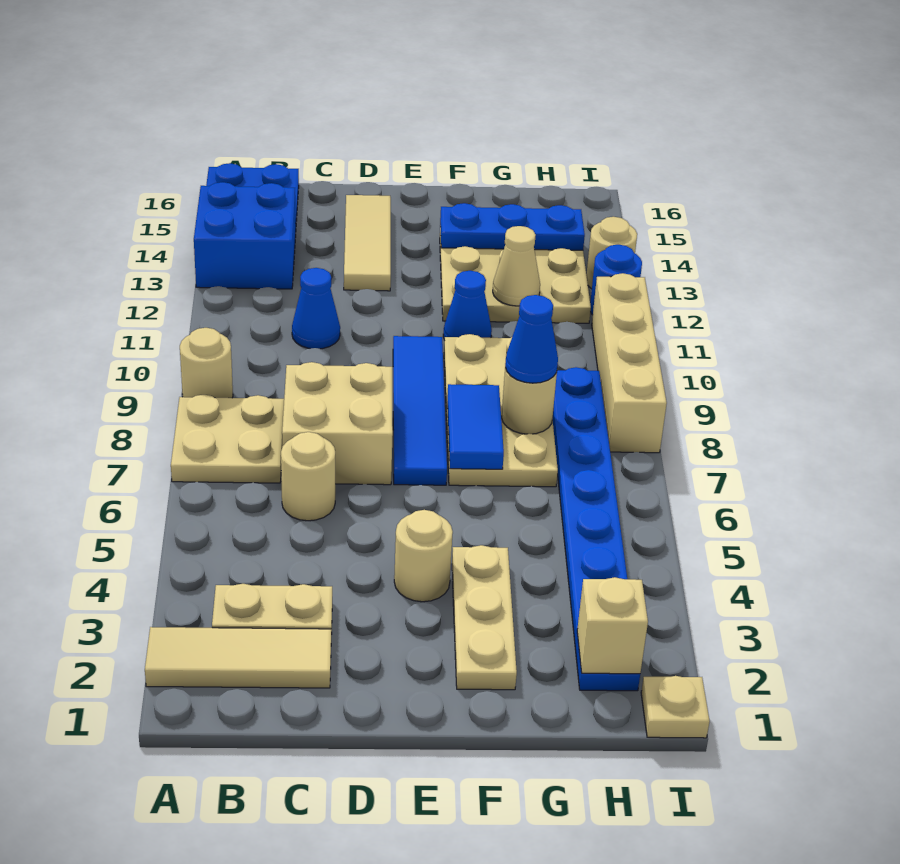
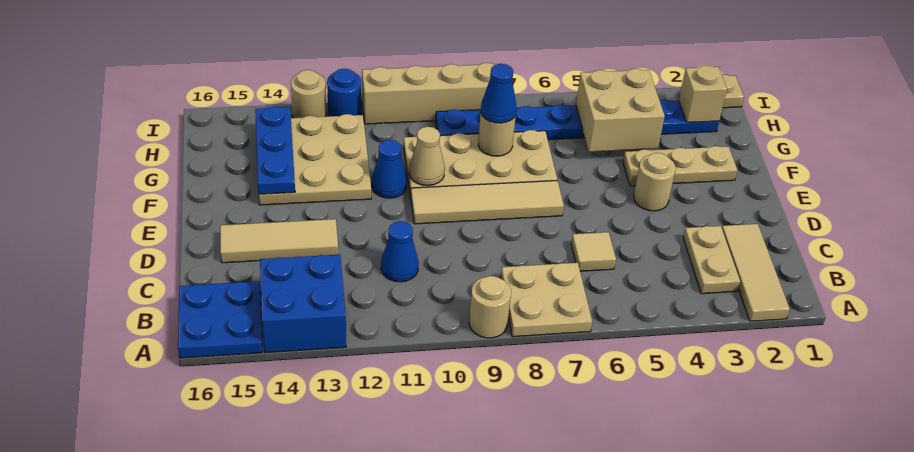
tan 1x1 round brick [281,432,335,521] -> tan 1x1 tile [571,232,616,271]
tan 2x2 brick [282,362,393,485] -> tan 2x2 brick moved to [576,69,665,152]
blue 1x4 tile [393,336,447,485] -> tan 1x4 tile [410,181,564,224]
blue 1x2 tile [447,384,504,469] -> none
tan 1x1 cone [493,226,540,306] -> tan 1x1 cone moved to [409,127,445,186]

